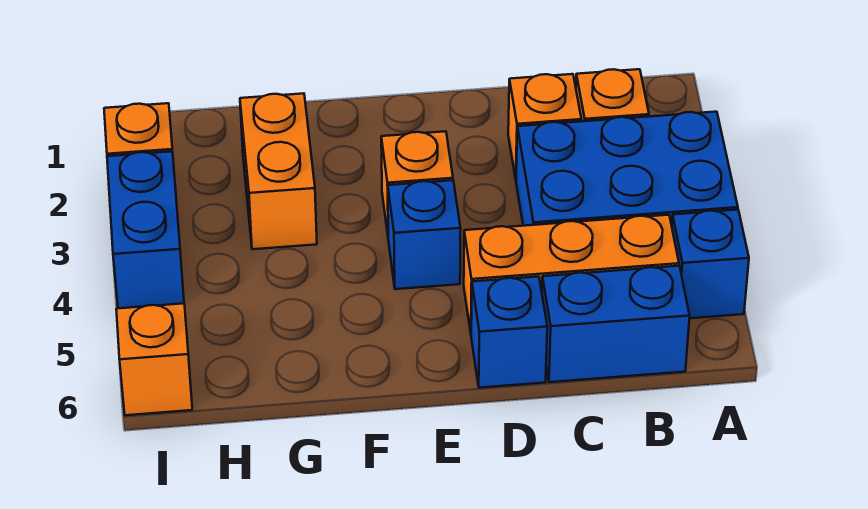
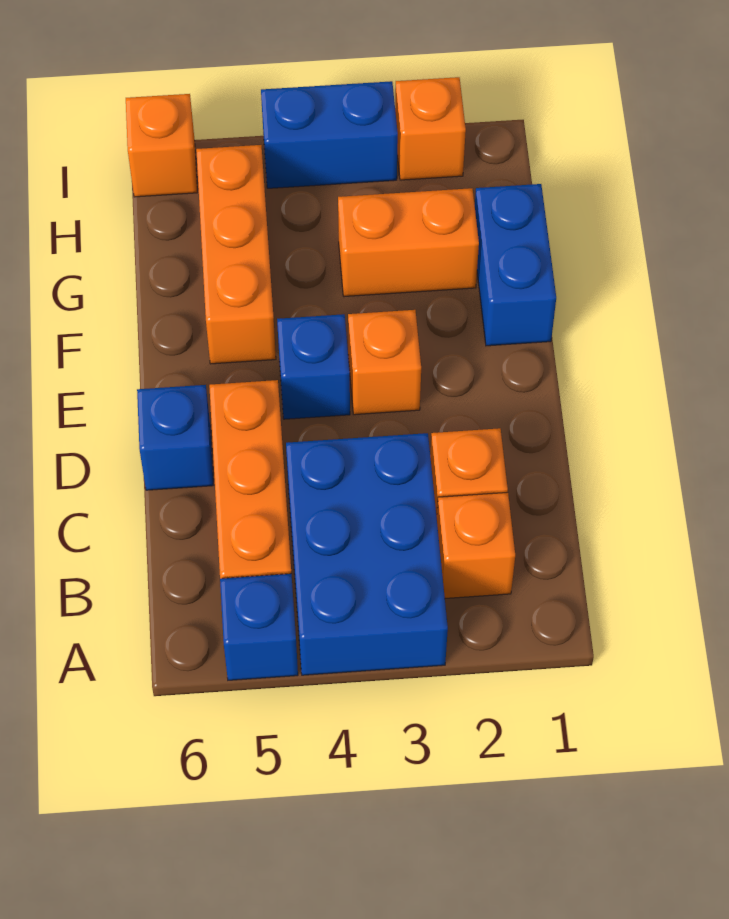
blue 1x2 brick [542,266,690,382] -> blue 1x2 brick moved to [475,184,556,346]
none -> orange 1x3 brick [196,145,276,364]

